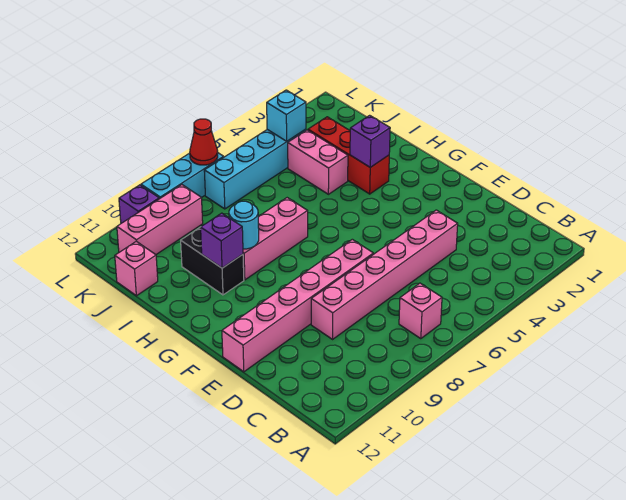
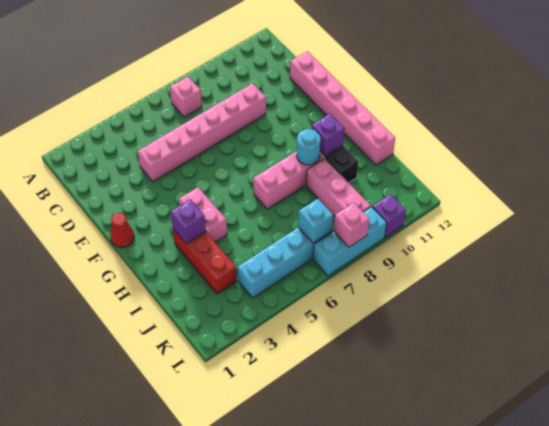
pink 1x6 brick [222,239,373,372] -> pink 1x6 brick turned to [290,51,395,165]
pink 1x2 brick [288,130,348,194] -> pink 1x2 brick moved to [179,187,227,242]
pink 1x1 brick [115,241,158,296] -> pink 1x1 brick moved to [334,203,369,247]
cyan 1x1 brick [267,90,306,141] -> cyan 1x1 brick moved to [298,199,333,243]
pink 1x3 brick [117,185,203,255] -> pink 1x3 brick turned to [306,158,371,216]
red 1x1 cone [190,119,218,165] -> red 1x1 cone moved to [110,213,134,248]

